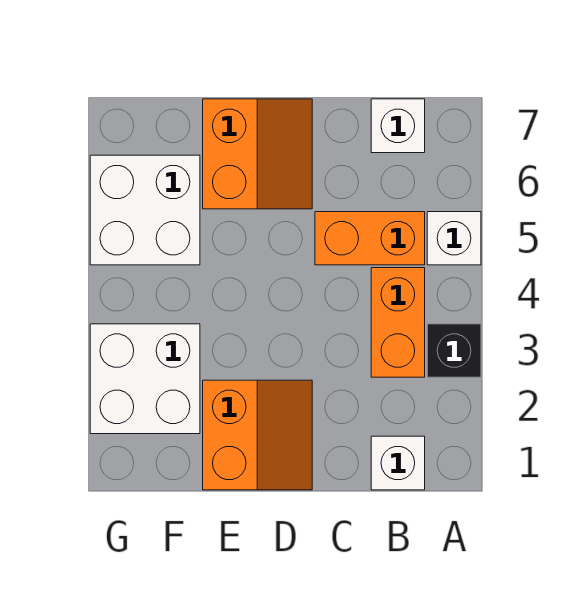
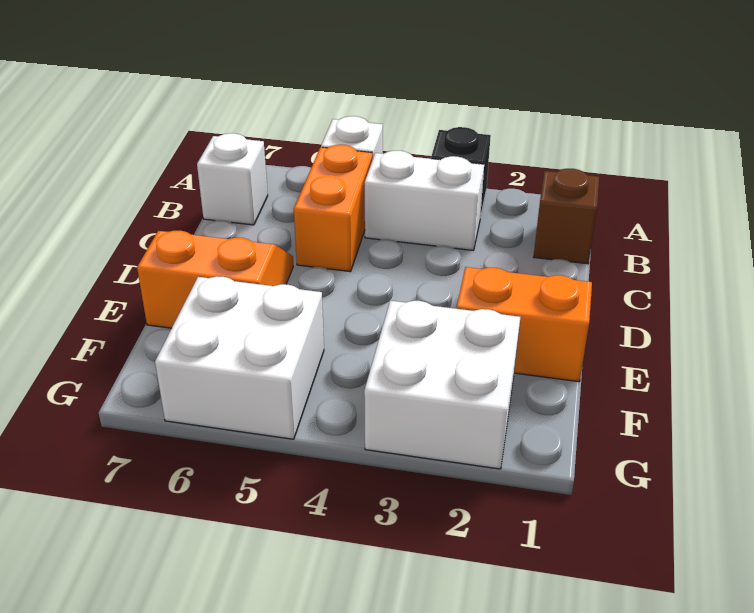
white 1x1 brick [371,436,425,490] -> brown 1x1 brick [534,169,599,264]
orange 1x2 brick [371,268,425,377] -> white 1x2 brick [365,151,484,250]

